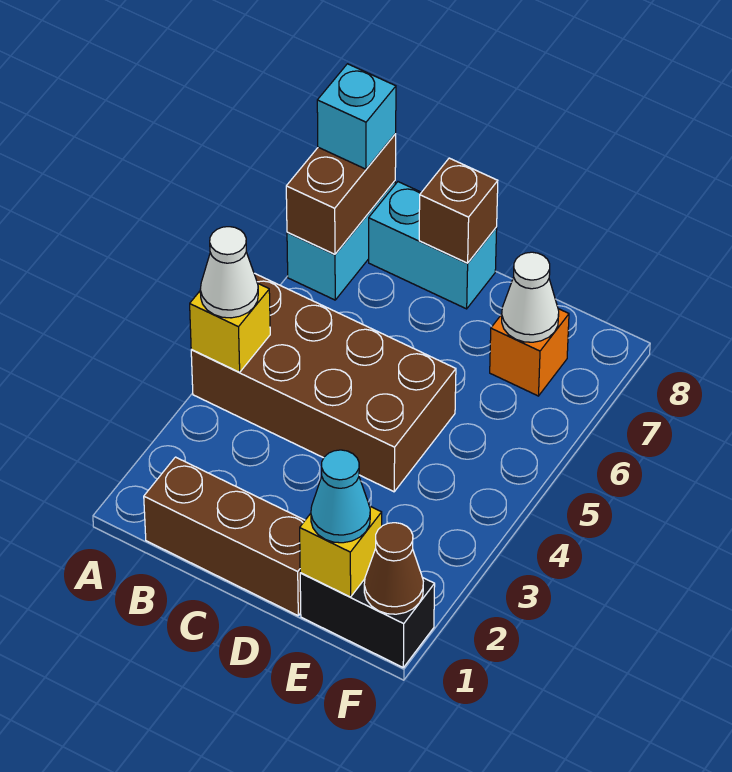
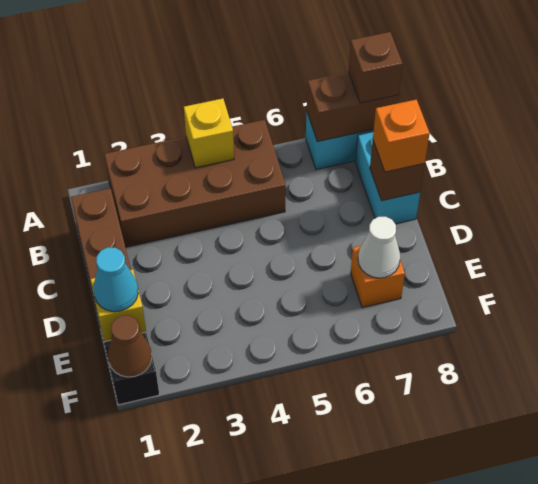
brown 2x4 brick [191,273,456,492] -> brown 2x4 brick turned to [104,120,286,247]
white 1x1 cone [200,227,258,318] -> none
cyan 1x1 brick [317,64,396,169] -> brown 1x1 brick [348,32,403,103]
none -> orange 1x1 brick [373,100,430,172]

